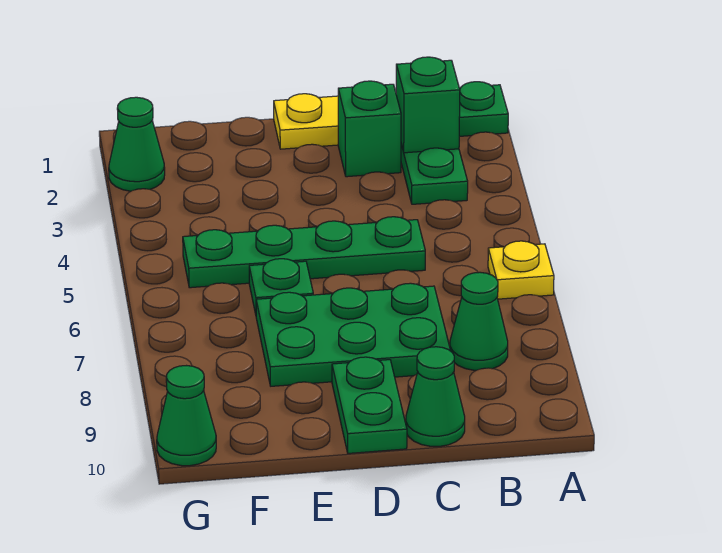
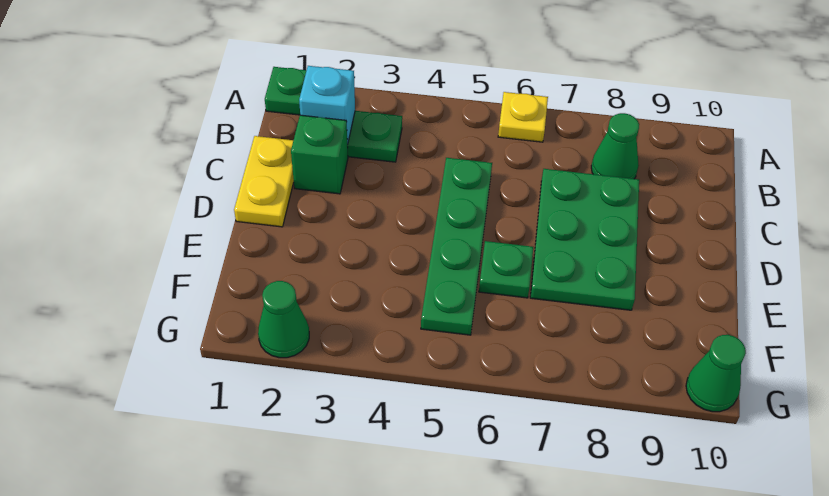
green 1x1 brick [396,57,460,153] -> cyan 1x1 brick [299,66,355,144]
green 1x1 cone [406,347,465,446] -> none
green 1x2 plate [332,357,407,453] -> none

